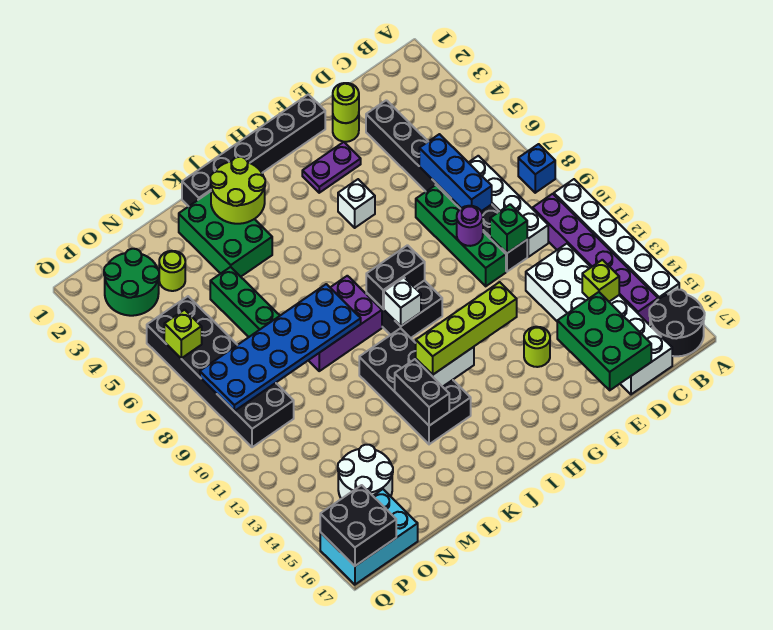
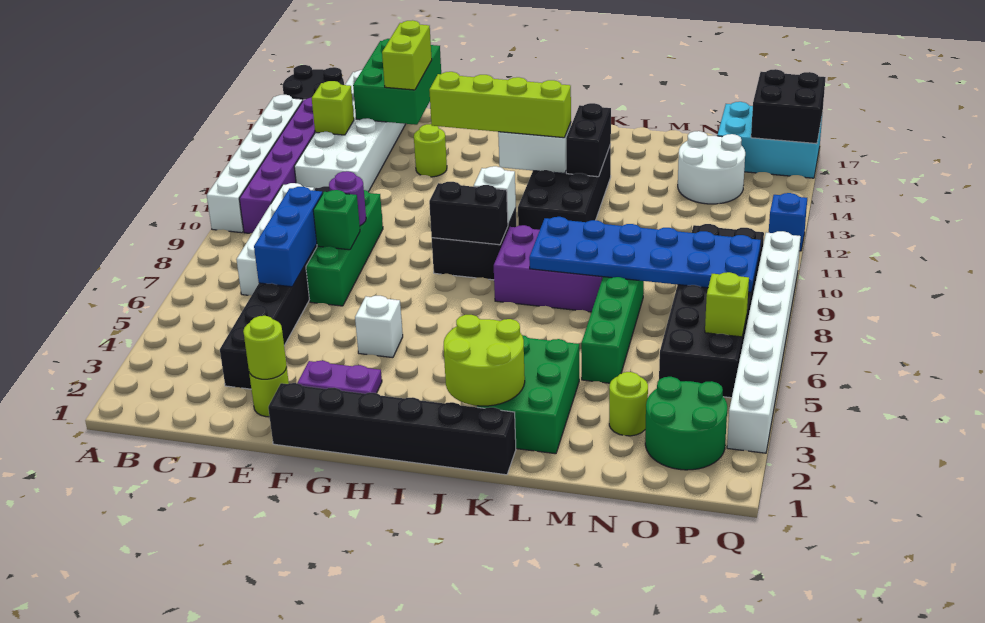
blue 1x1 brick [518,144,555,193] -> blue 1x1 brick moved to [769,193,807,251]
green 1x1 brick [490,204,527,253] -> green 1x1 brick moved to [313,190,360,250]
none -> lime 1x2 brick [382,20,432,90]
none -> white 1x8 brick [727,231,801,453]

